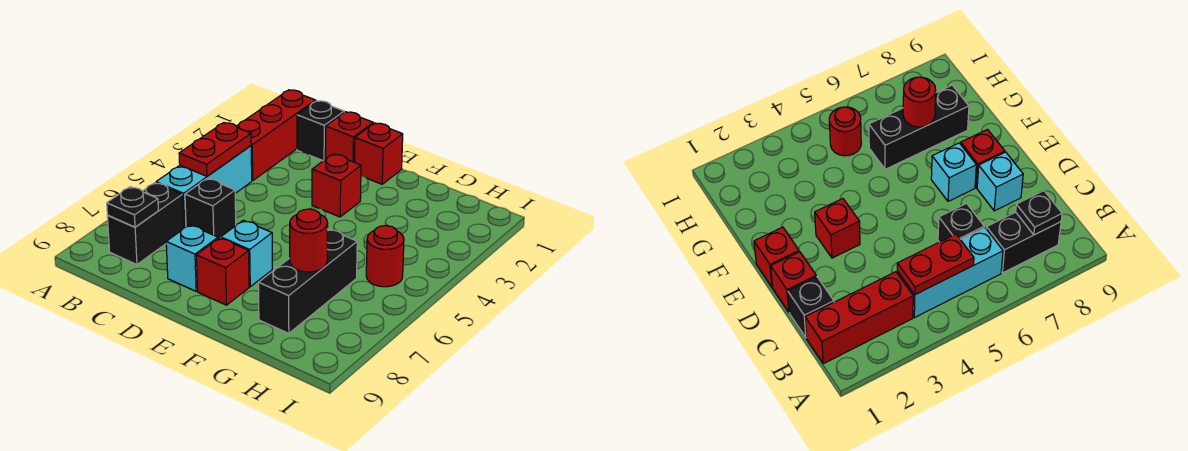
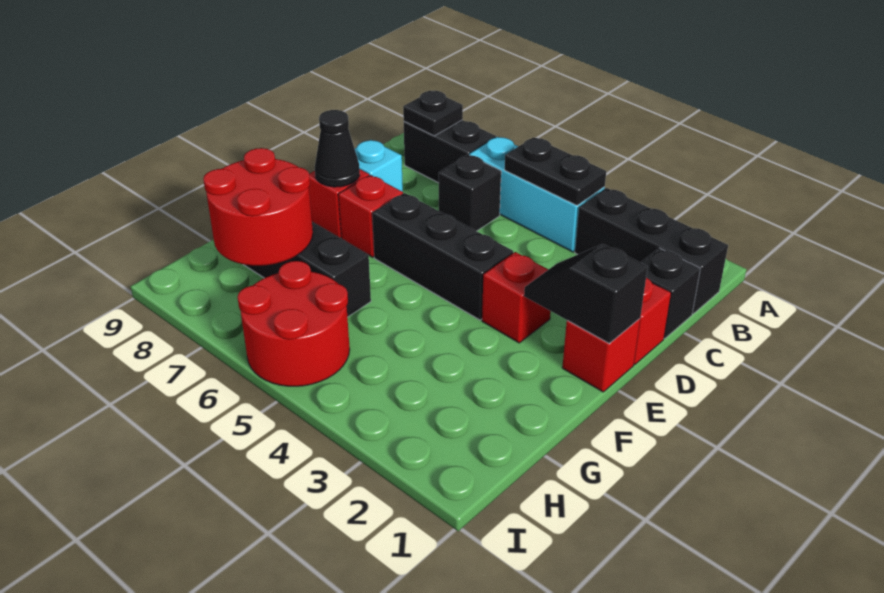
red 1x3 brick [237,90,316,181] -> black 1x3 brick [575,188,728,314]
red 1x2 plate [179,123,251,176] -> black 1x2 plate [504,137,606,206]
none -> black 1x2 slope [524,244,648,344]
none -> black 1x3 brick [372,193,513,320]
cyan 1x1 brick [221,220,272,287] -> red 1x1 brick [338,175,403,257]
none -> black 1x1 cone [315,110,360,187]
red 1x1 round brick [290,209,328,272] -> red 2x2 round brick [203,148,313,266]
red 1x1 round brick [366,226,404,287] -> red 2x2 round brick [237,261,350,386]

